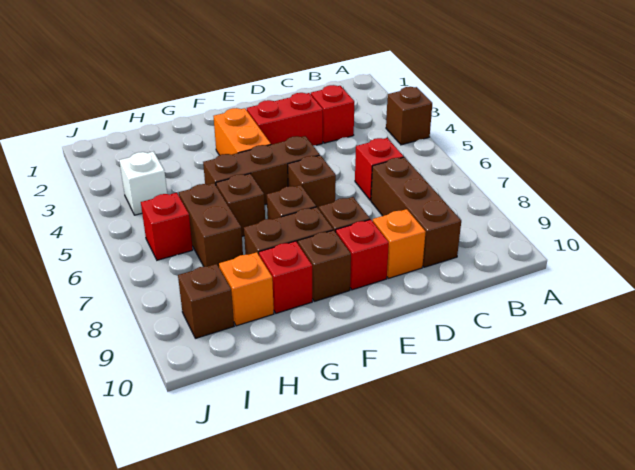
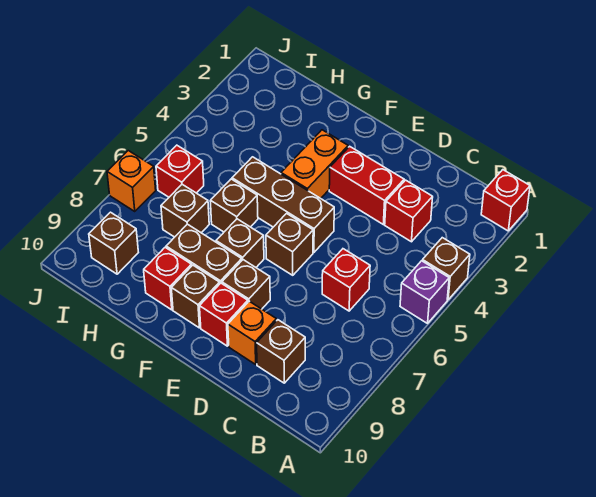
none -> red 1x1 brick [481,170,530,231]
none -> purple 1x1 brick [400,261,449,323]
brown 1x3 brick [371,157,461,267] -> brown 1x1 brick [257,320,305,383]
brown 1x2 brick [179,183,243,267] -> brown 1x1 brick [161,184,209,237]
orange 1x1 brick [219,252,274,326] -> orange 1x1 brick moved to [107,151,156,212]
white 1x1 brick [119,152,167,215] -> none

